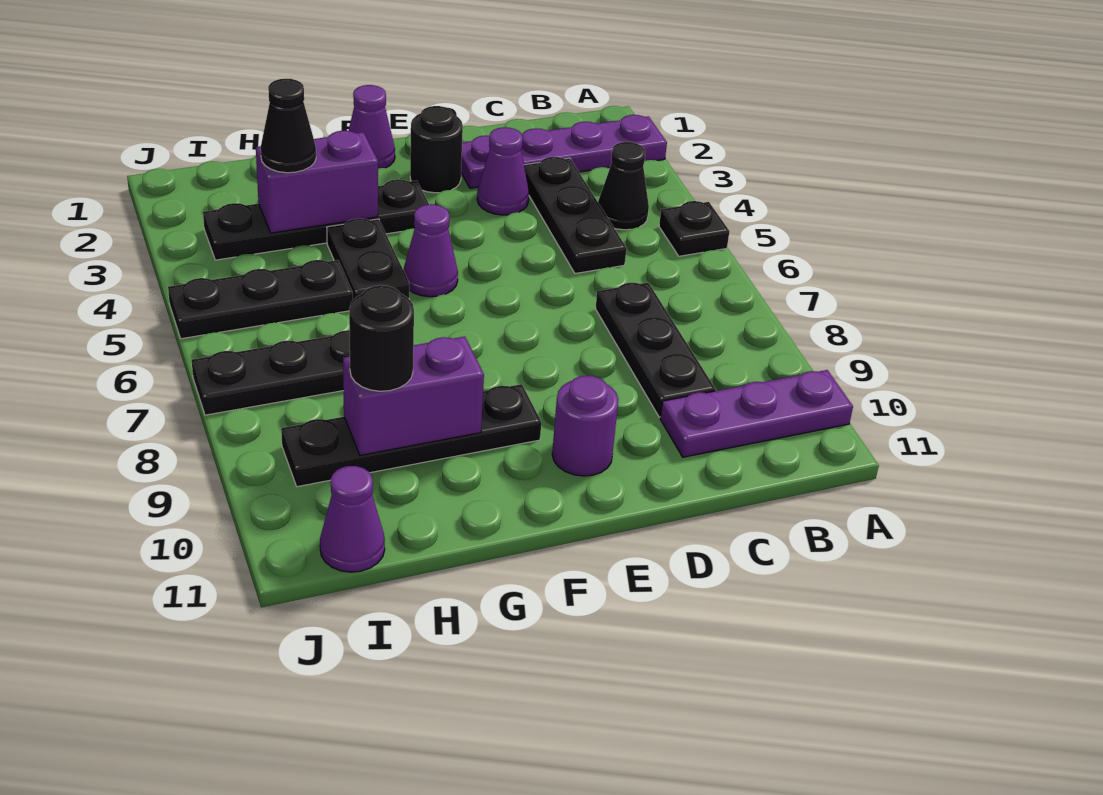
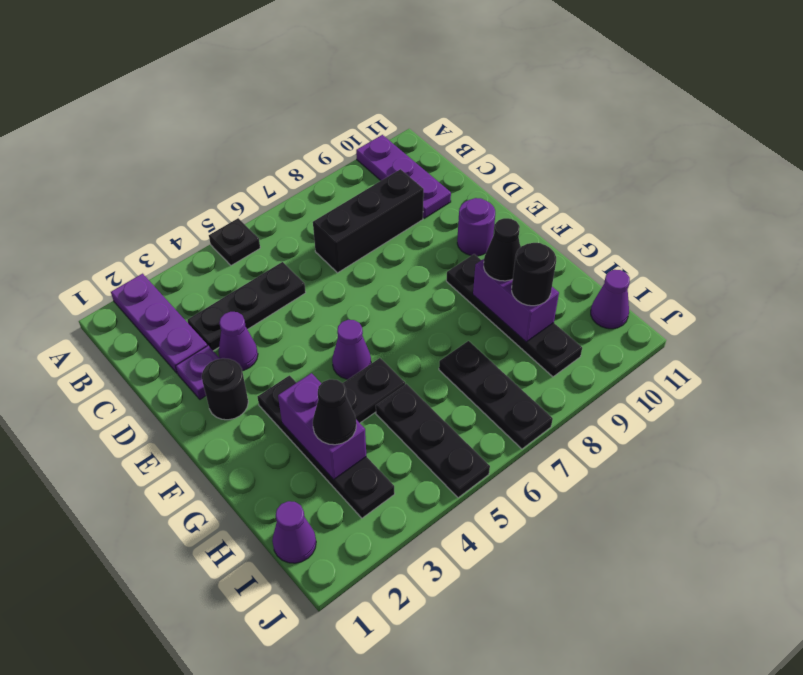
black 1x1 cone [598,142,649,230] -> black 1x1 cone moved to [484,218,520,281]
black 1x3 plate [596,283,715,417] -> black 1x3 brick [313,169,424,273]
purple 1x1 cone [349,85,395,169] -> purple 1x1 cone moved to [272,501,316,563]

